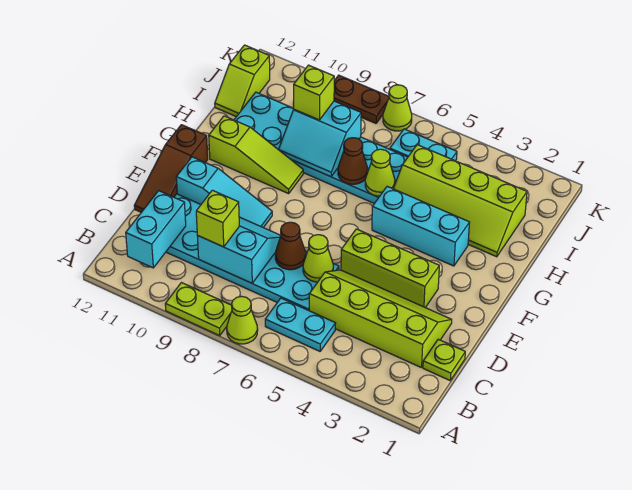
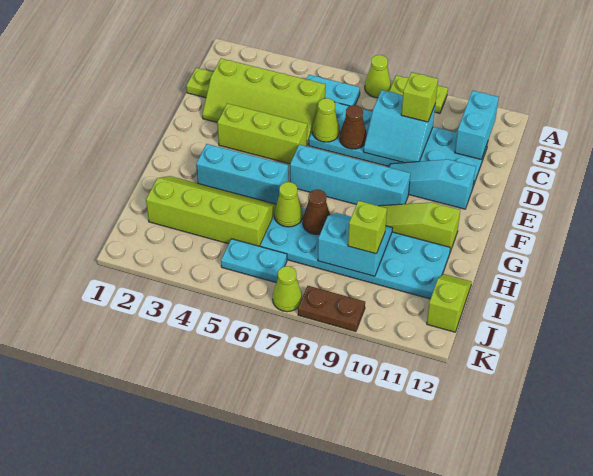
brown 1x3 slope [134,125,208,212] -> none
none -> cyan 1x4 brick [290,145,410,206]

